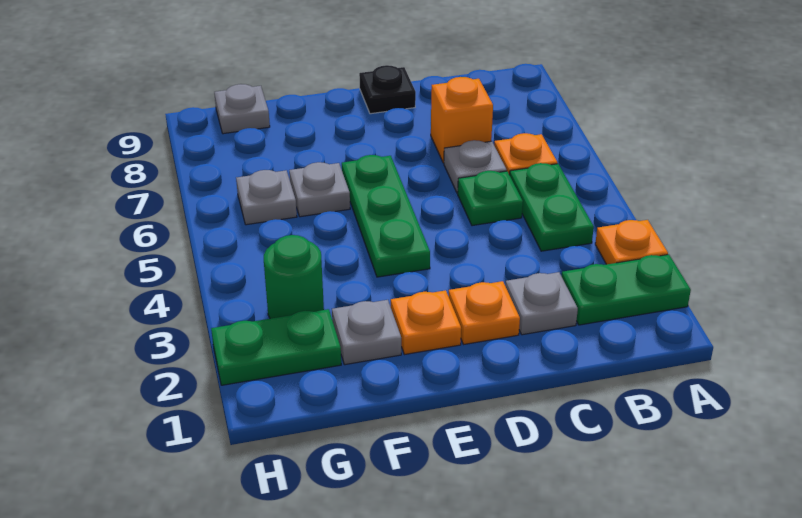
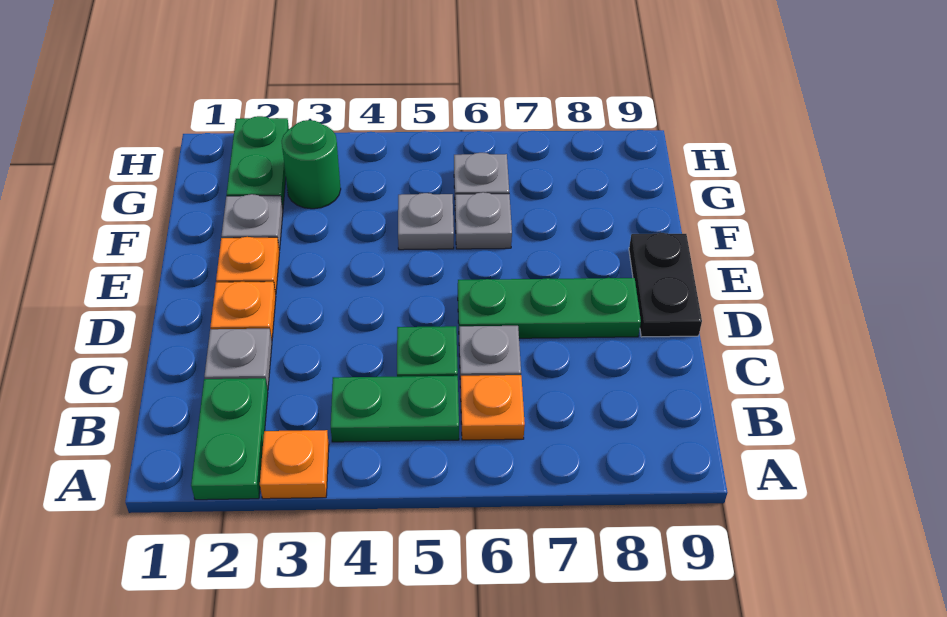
orange 1x1 brick [431,77,493,163] -> none
black 1x1 plate [359,65,416,114] -> black 1x2 plate [629,233,702,337]
green 1x3 plate [342,155,430,277] -> green 1x3 plate moved to [458,278,641,338]
grey 1x1 plate [214,84,270,134] -> grey 1x1 plate moved to [398,193,454,250]

